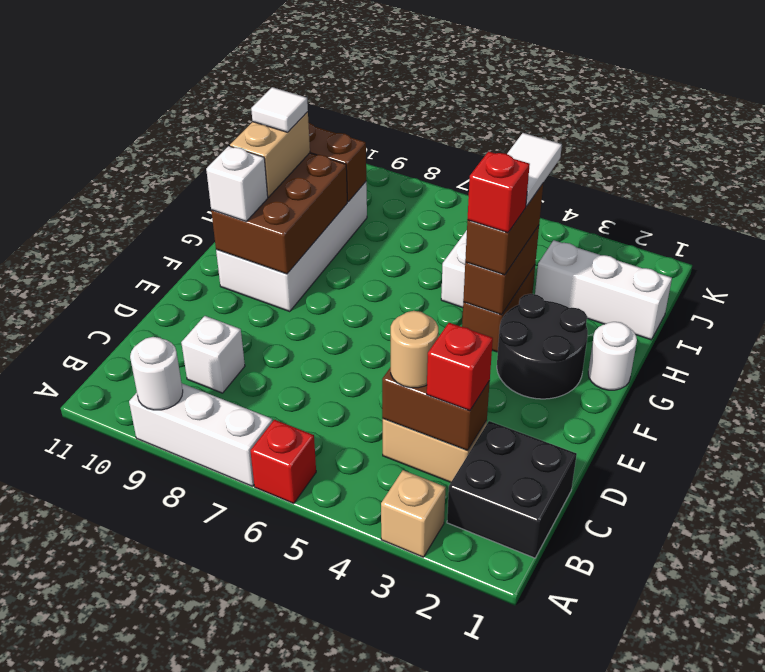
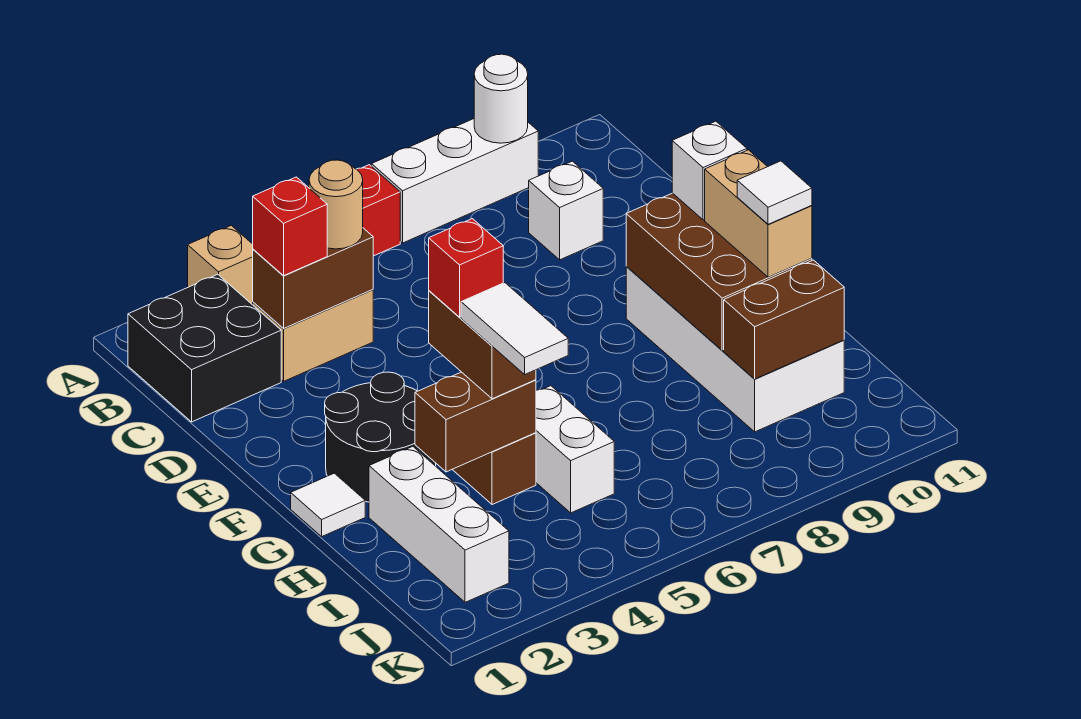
white 1x1 round brick [588,322,637,390] -> white 1x1 tile [291,473,365,536]
brown 1x2 brick [463,226,539,315] -> brown 1x2 brick turned to [415,372,536,472]
white 1x3 brick [535,240,672,340] -> white 1x3 brick turned to [369,446,509,602]

